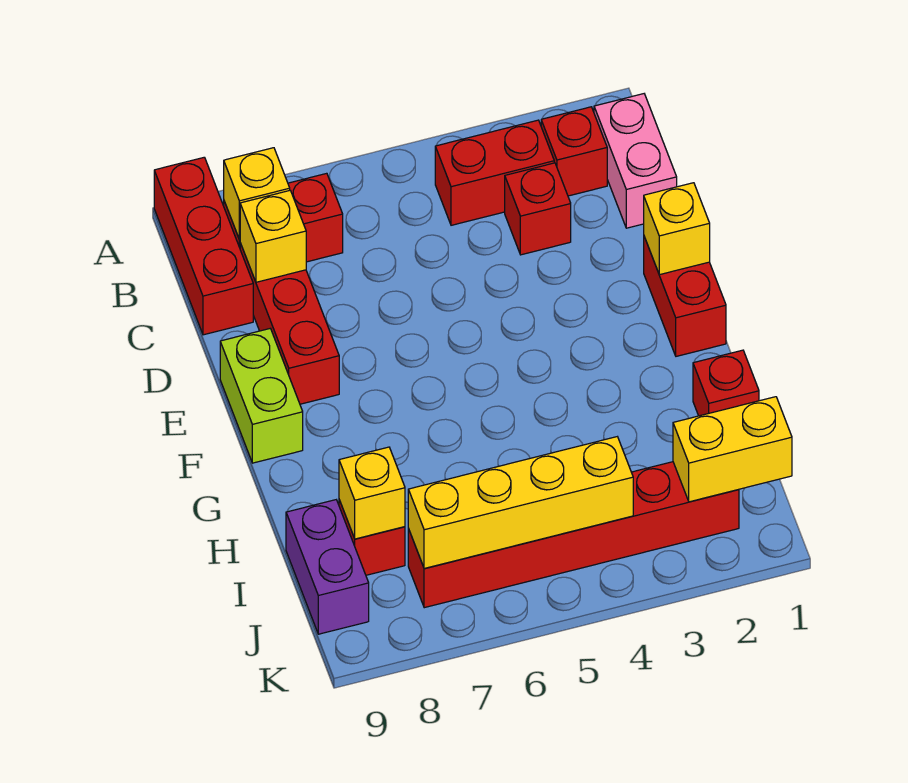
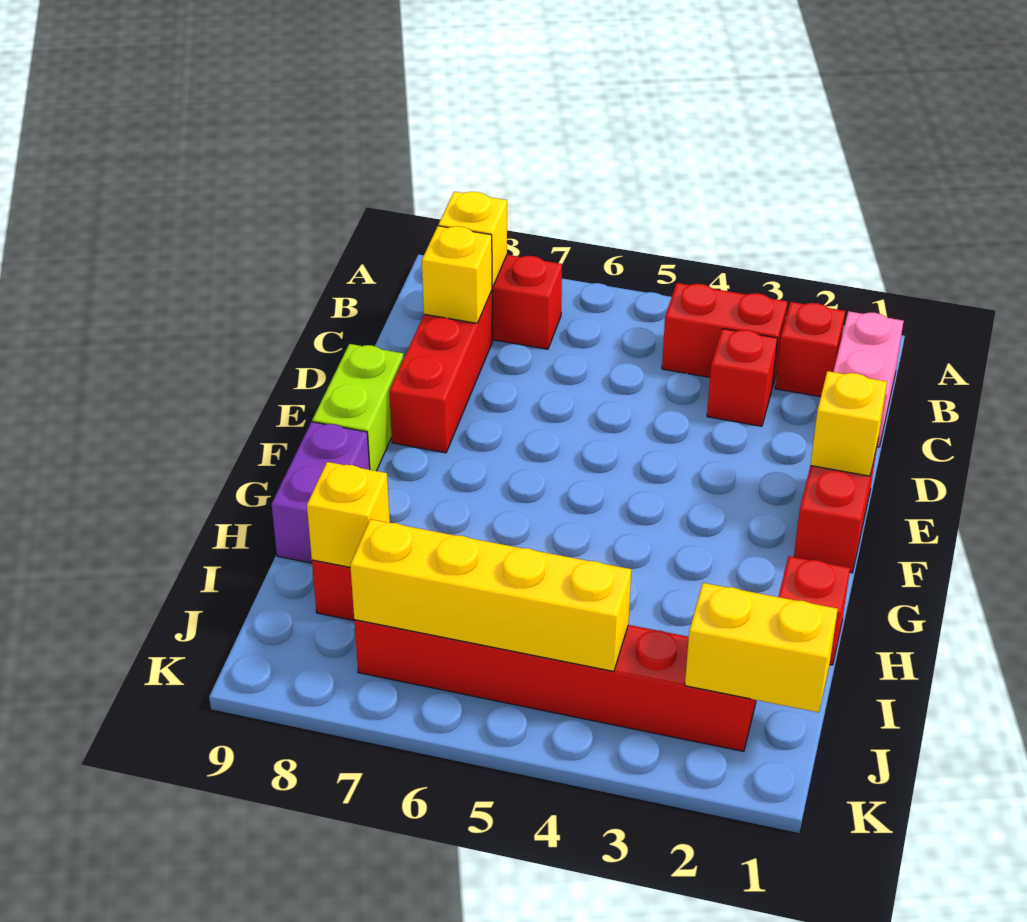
red 1x3 brick [154,157,253,335] -> none
purple 1x2 brick [286,500,369,634] -> purple 1x2 brick moved to [272,422,370,563]

